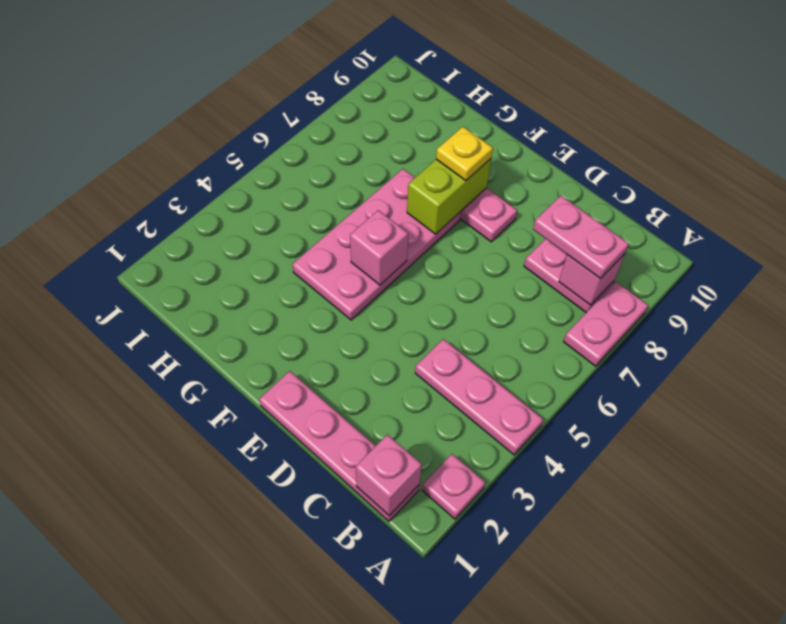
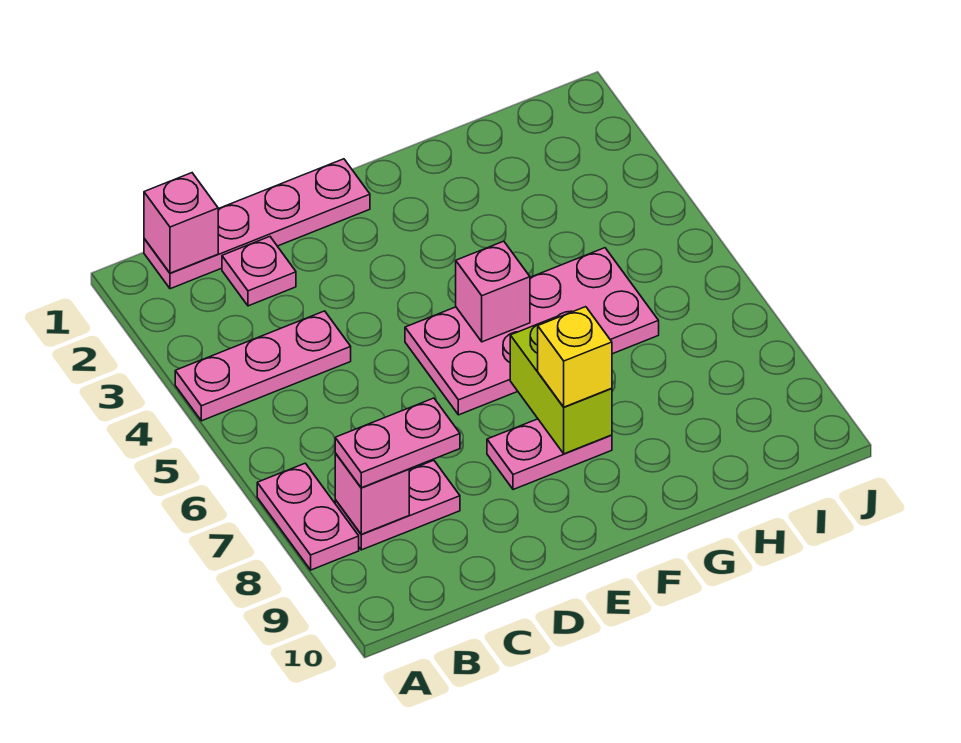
pink 1x1 plate [422,454,485,519] -> pink 1x1 plate moved to [222,237,296,306]
pink 2x4 plate [292,169,461,320] -> pink 2x4 plate turned to [405,248,659,415]
yellow 1x1 plate [436,127,493,181] -> yellow 1x1 brick [538,307,612,407]

